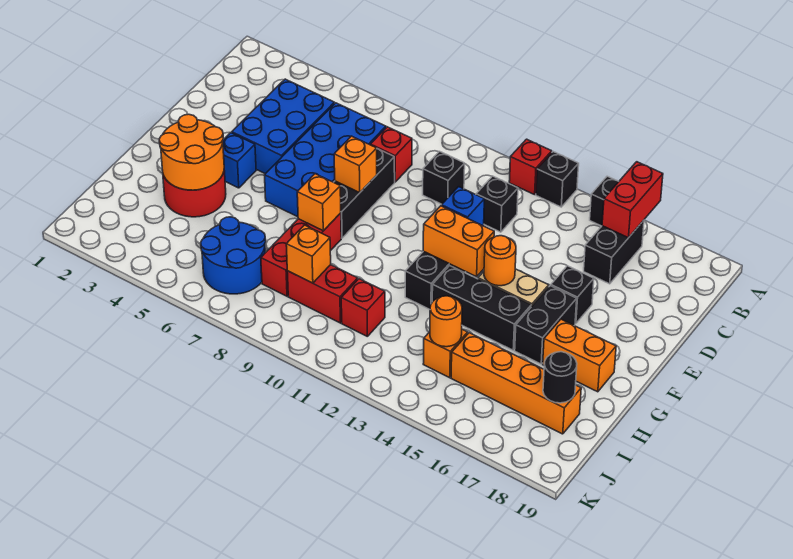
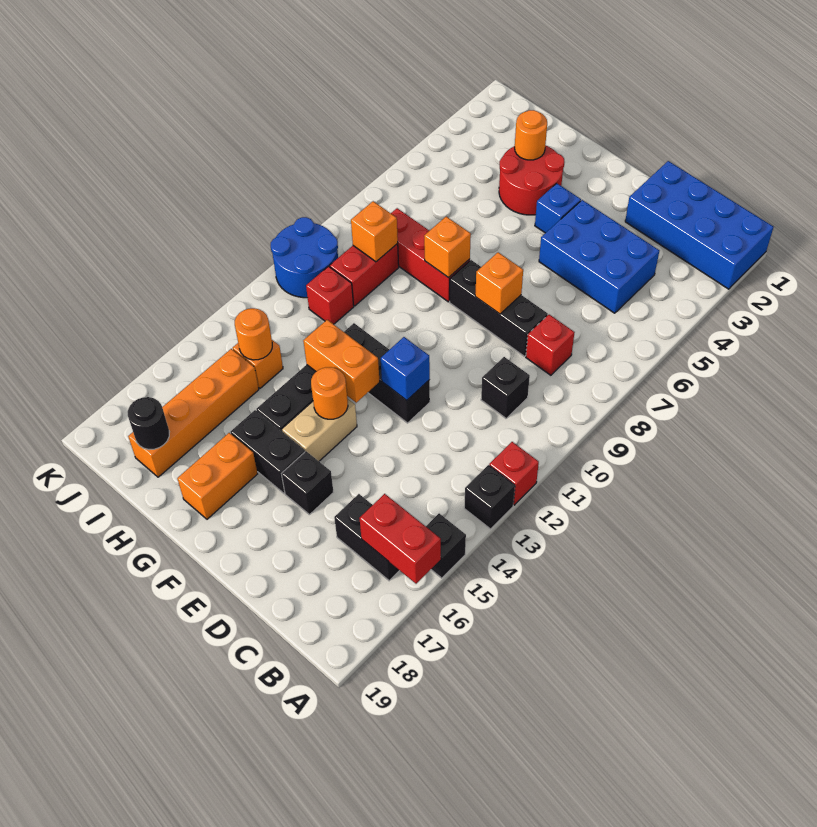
blue 2x4 brick [264,103,386,217] -> blue 2x4 brick moved to [625,161,773,289]
black 1x1 brick [476,176,518,232] -> none
orange 1x2 brick [423,206,494,277] -> orange 1x2 brick turned to [303,320,380,403]
orange 2x2 round brick [159,114,224,190] -> orange 1x1 round brick [515,110,547,160]
blue 2x2 round brick [201,217,266,294] -> blue 2x2 round brick moved to [271,217,338,298]

